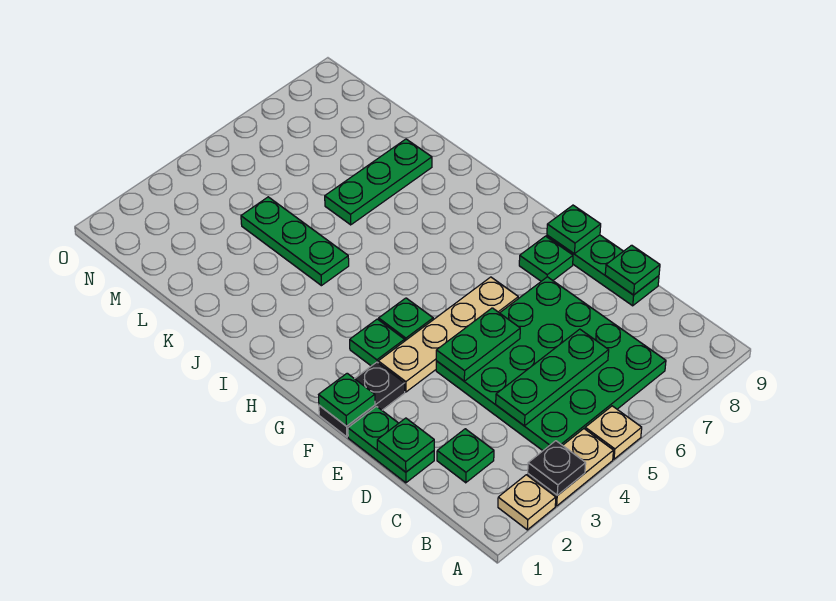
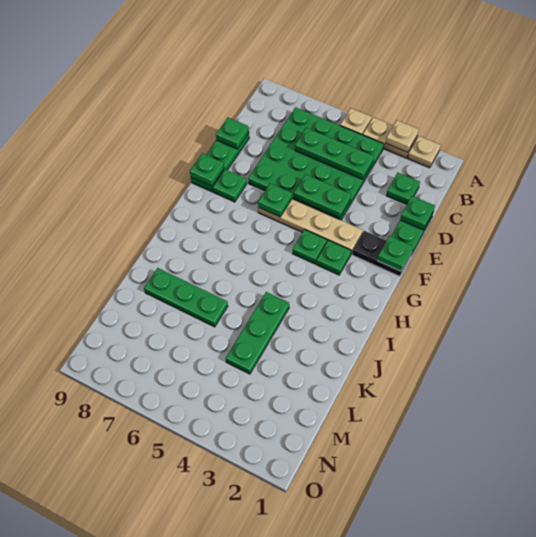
black 1x1 plate [528,441,586,495] -> tan 1x1 plate [386,120,419,152]
none -> green 1x1 plate [258,183,292,217]

